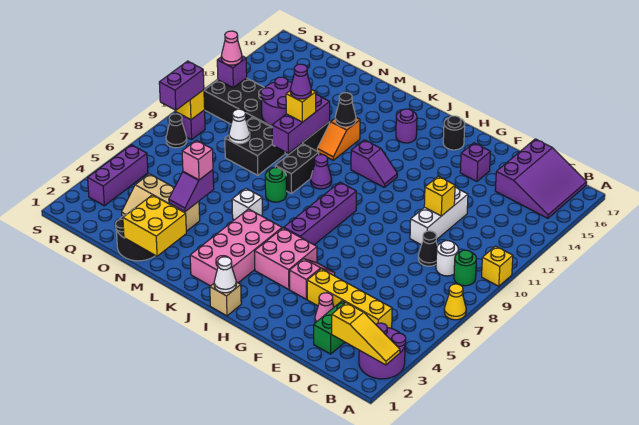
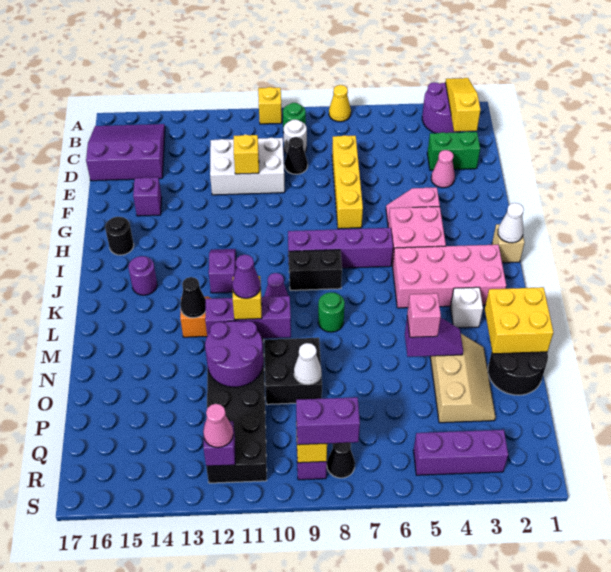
yellow 1x4 brick [307,269,392,328] -> yellow 1x4 brick moved to [332,135,363,229]
white 1x3 brick [410,188,468,245] -> white 2x3 brick [210,138,285,195]
white 1x1 brick [232,189,262,220] -> white 1x1 brick moved to [450,287,483,328]
black 1x2 brick [275,144,319,194] -> black 1x2 brick moved to [289,250,342,290]

